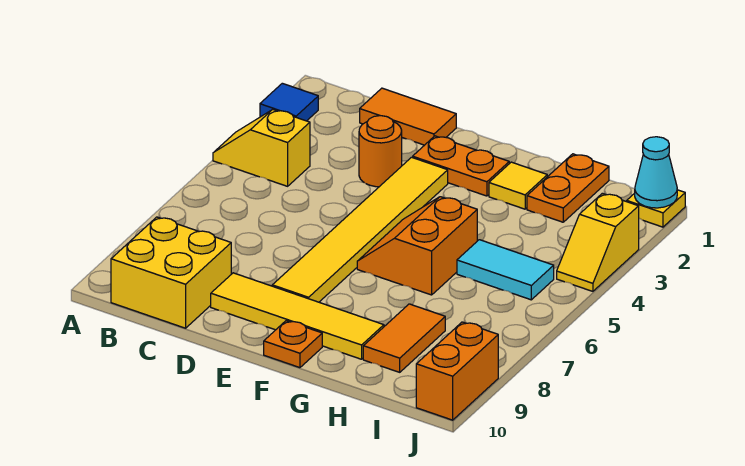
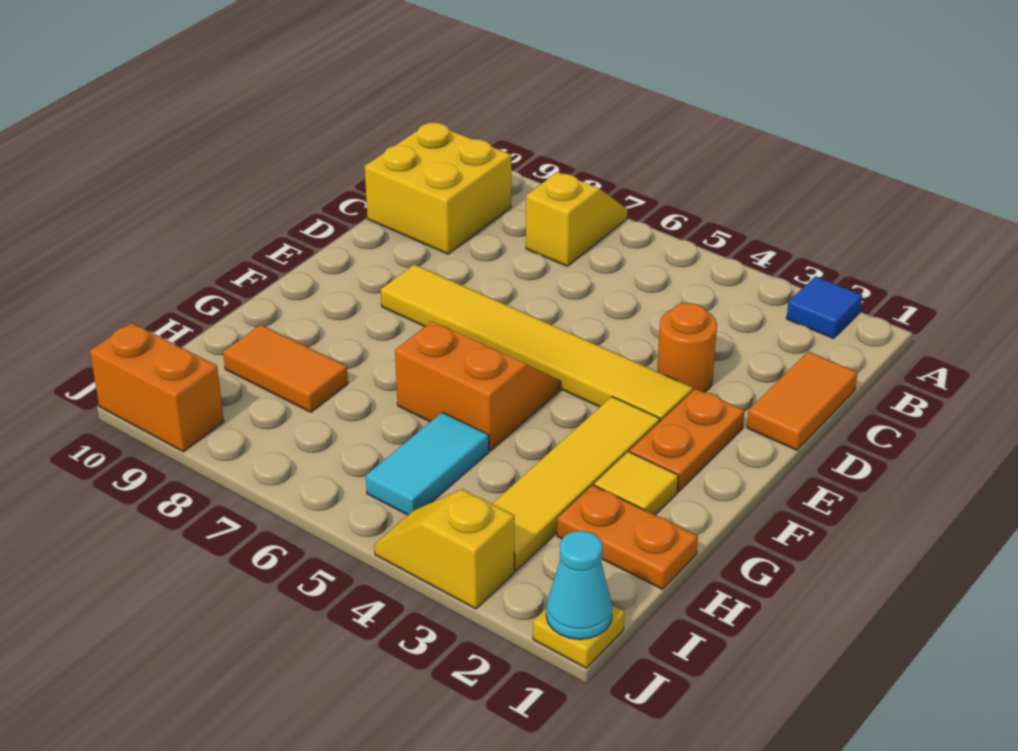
yellow 1x2 slope [213,109,310,186] -> yellow 1x2 slope moved to [526,172,627,266]
yellow 1x4 tile [211,273,384,359] -> yellow 1x4 tile moved to [492,397,660,571]
orange 1x1 plate [264,321,322,368] -> none

